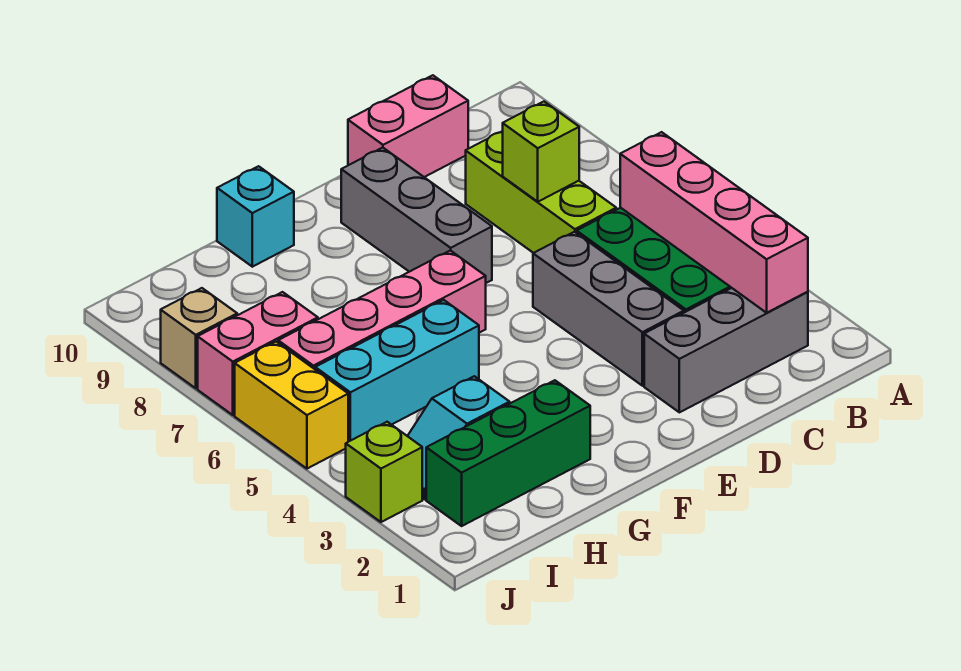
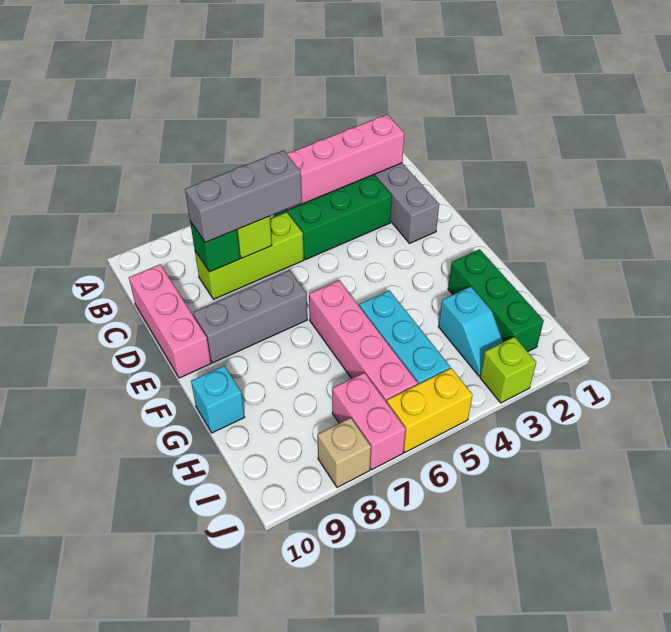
none -> green 1x1 brick [190,221,240,272]
pink 1x2 brick [348,75,468,177] -> pink 1x3 brick [129,264,211,378]
grey 1x3 brick [533,232,684,386] -> grey 1x3 brick moved to [185,150,302,243]

